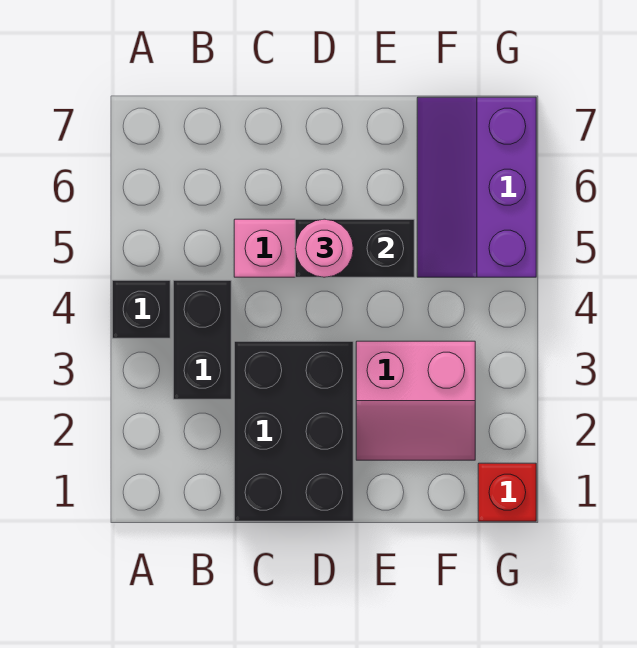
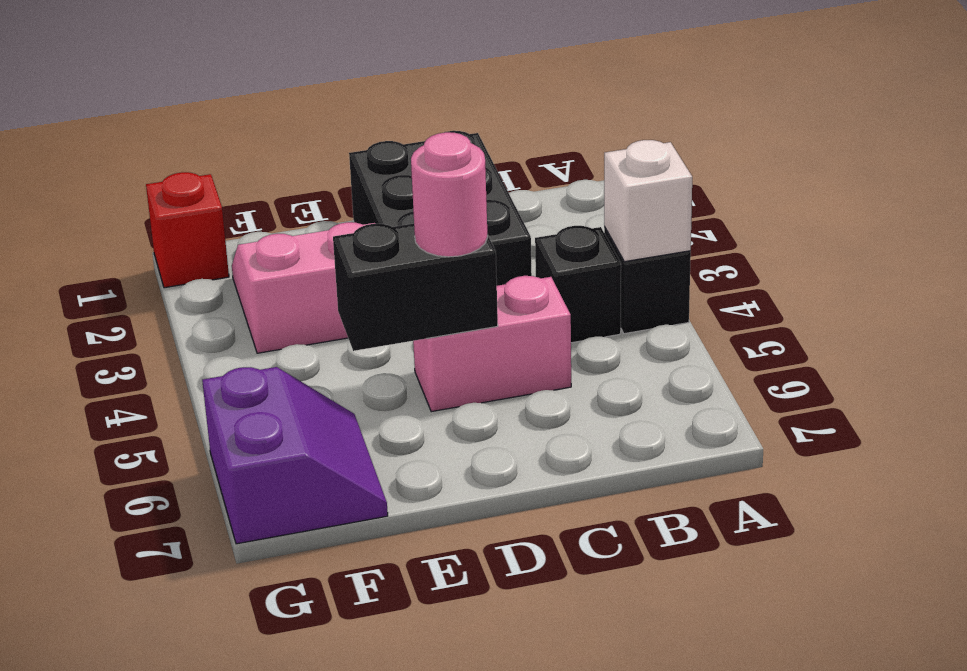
none -> white 1x1 brick [604,140,692,262]
black 1x2 brick [173,280,231,399] -> black 1x1 brick [535,226,621,343]
purple 2x3 slope [417,97,536,277] -> purple 2x2 slope [202,367,388,544]

